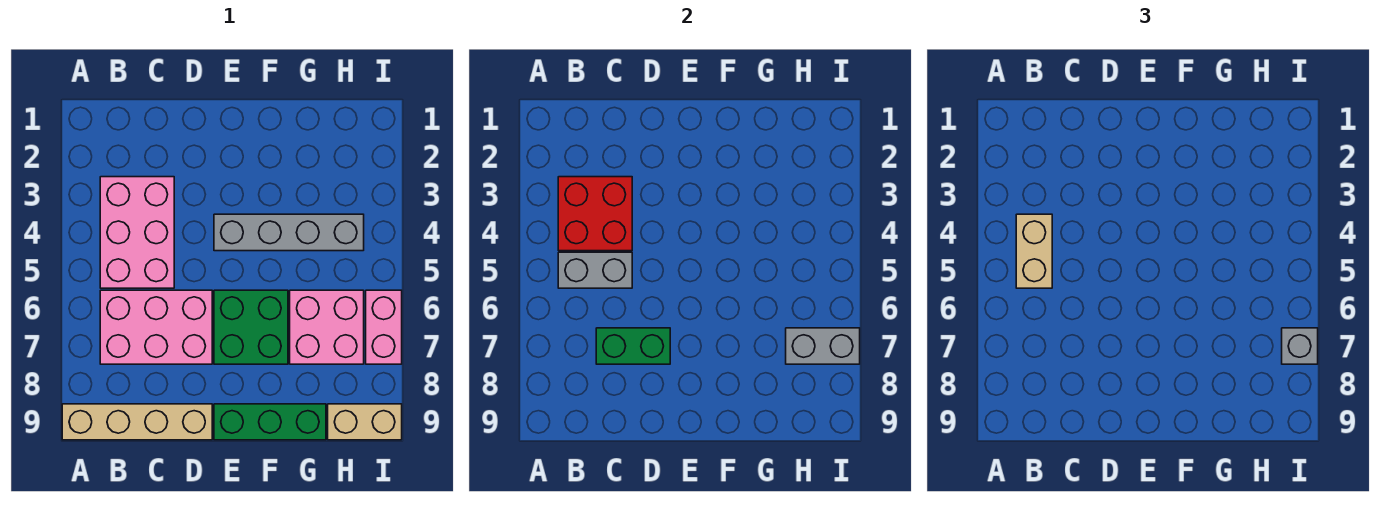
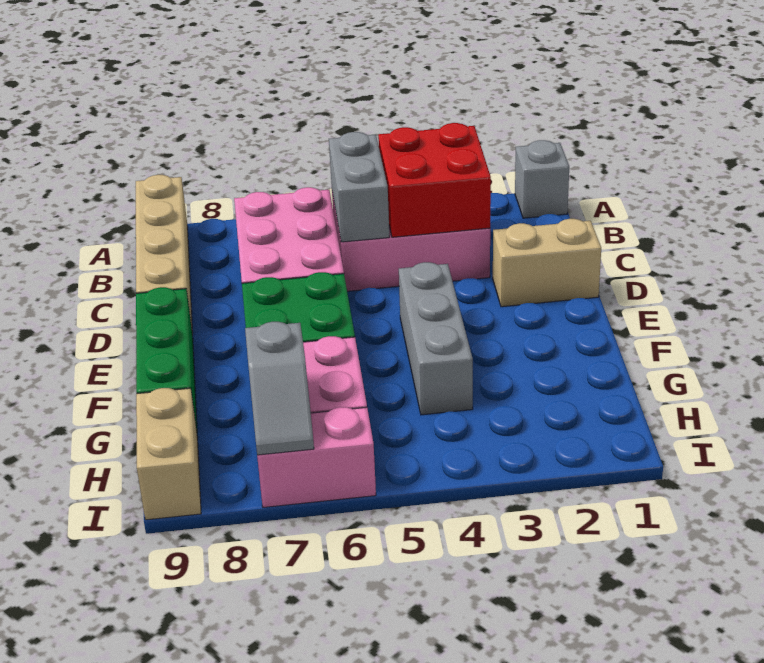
tan 1x2 brick [1016,214,1052,288] -> tan 1x2 brick moved to [493,219,601,307]
green 1x2 brick [596,328,670,364] -> none
grey 1x4 brick [214,214,364,251] -> grey 1x3 brick [399,262,473,415]
grey 1x2 brick [786,328,860,364] -> grey 1x2 slope [245,322,314,455]
grey 1x1 brick [1282,328,1318,364] -> grey 1x1 brick moved to [515,140,569,218]

